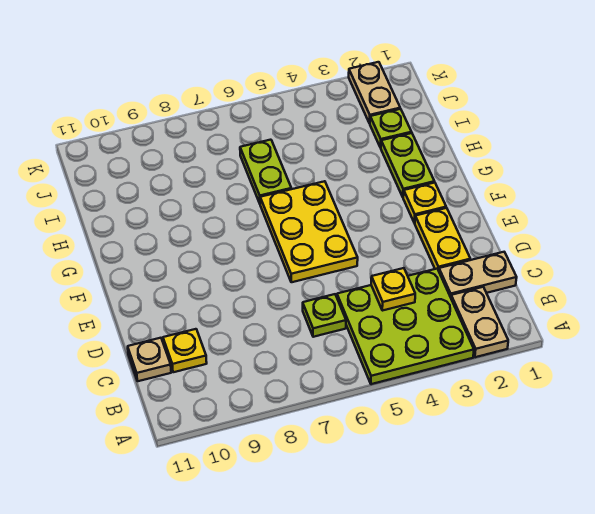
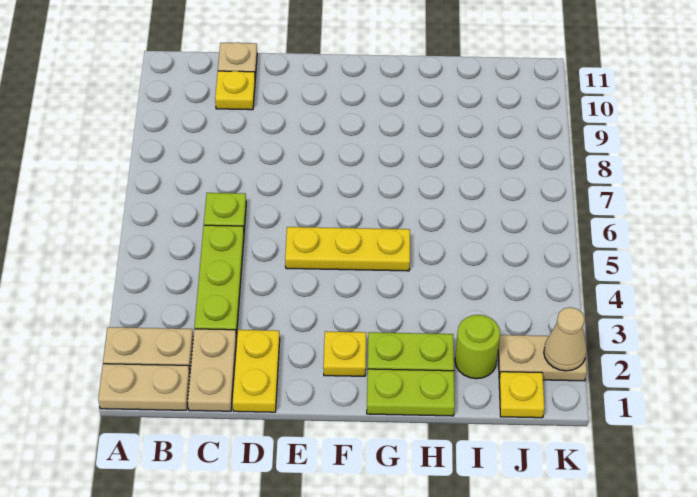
none -> tan 1x2 plate [98,364,190,410]
lime 3x3 plate [337,269,474,384] -> lime 1x3 plate [194,225,244,336]
yellow 1x1 plate [371,268,415,311] -> yellow 1x1 plate moved to [499,372,544,418]
yellow 1x2 plate [415,208,470,271] -> yellow 1x2 plate turned to [232,330,280,412]
yellow 2x3 plate [260,181,358,282] -> yellow 1x3 plate [285,227,410,271]
lime 1x2 plate [240,140,291,203] -> lime 1x2 plate moved to [367,369,455,416]
lime 1x1 plate [370,109,412,148] -> lime 1x1 round brick [455,315,500,379]
none -> tan 1x1 cone [544,307,587,371]

